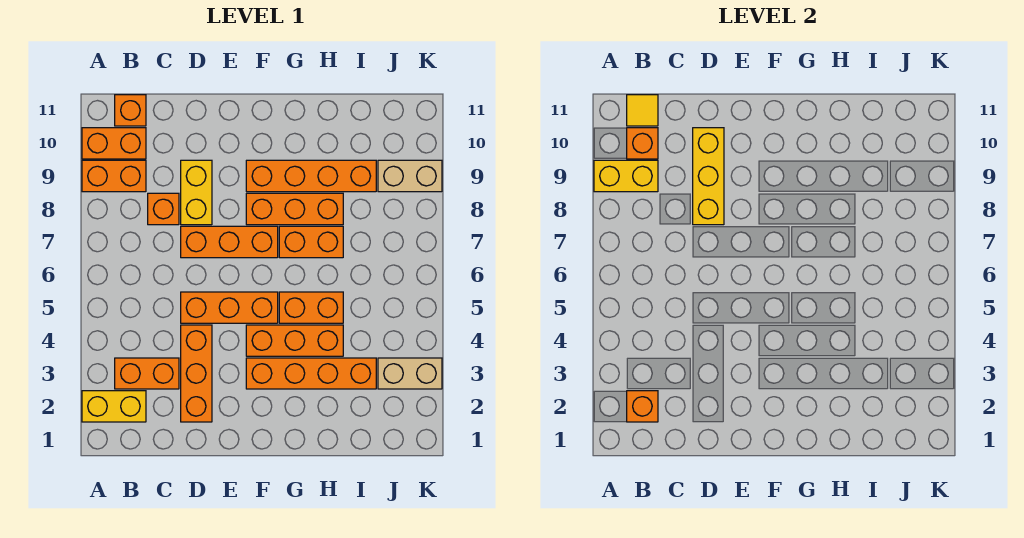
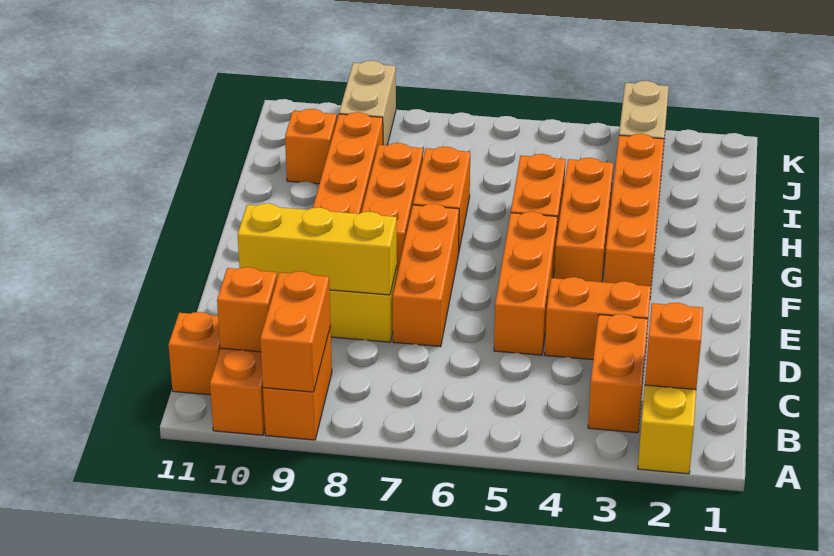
yellow 1x2 brick [594,160,658,192] -> orange 1x2 brick [260,271,331,392]
yellow 1x1 tile [627,95,658,126] -> none
orange 1x1 brick [148,193,179,225] -> orange 1x1 brick moved to [285,109,337,184]
orange 1x3 brick [181,325,212,422] -> orange 1x2 brick [545,277,651,360]

